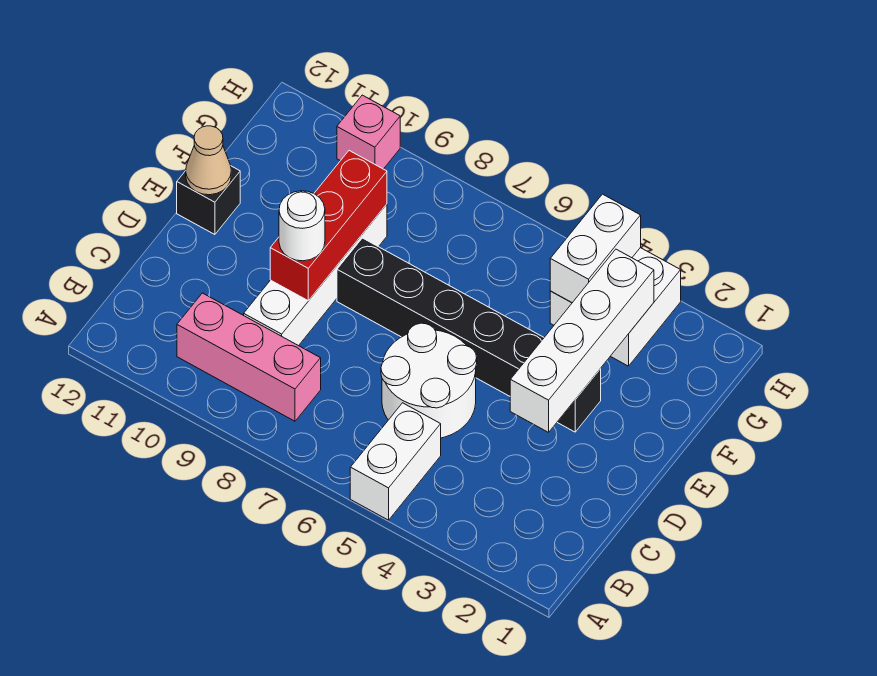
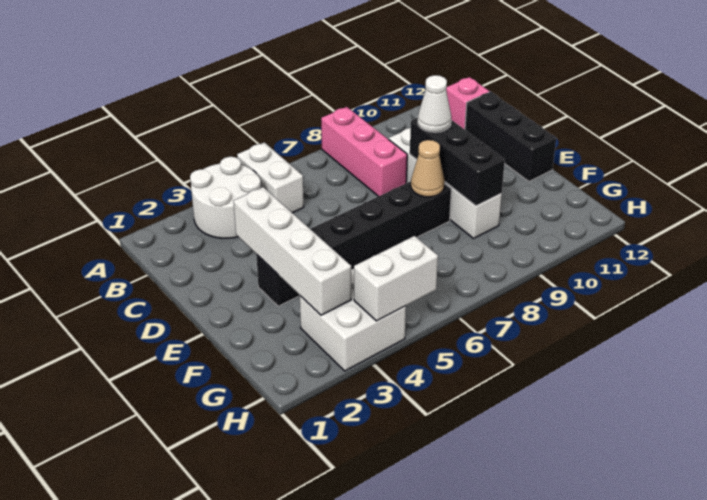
pink 1x3 brick [177,293,321,421] -> pink 1x3 brick turned to [321,107,407,197]
white 2x2 round brick [381,323,477,438] -> white 2x2 round brick moved to [190,157,261,238]
red 1x3 brick [270,151,387,301] -> black 1x3 brick [410,118,505,206]
white 1x1 round brick [279,191,325,261] -> white 1x1 cone [418,75,451,132]
black 1x1 brick [177,166,240,235] -> black 1x3 brick [465,92,556,181]
tan 1x1 cone [186,126,231,195] -> tan 1x1 cone moved to [411,140,445,197]
white 1x2 brick [550,194,641,303] -> white 1x2 brick turned to [354,236,438,321]
pink 1x1 brick [337,95,400,169] -> pink 1x1 brick moved to [446,77,489,129]

